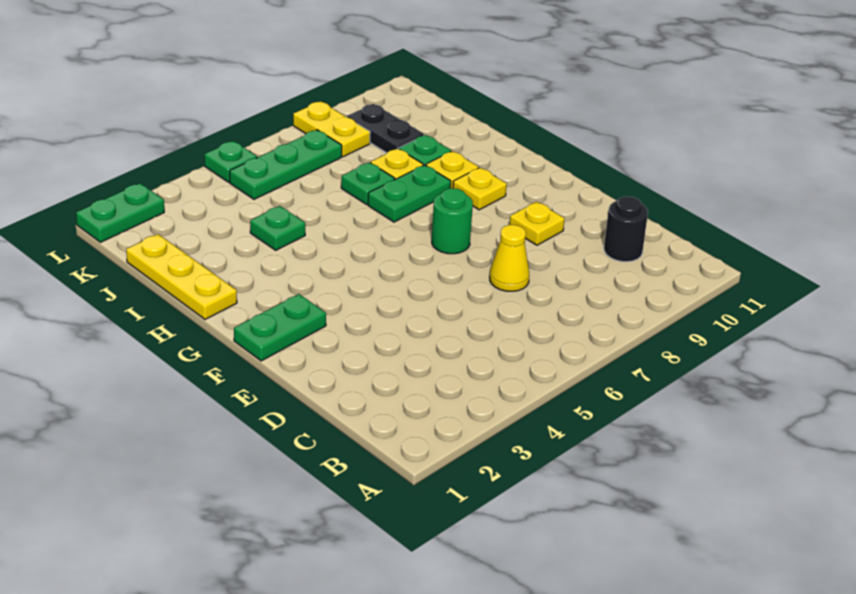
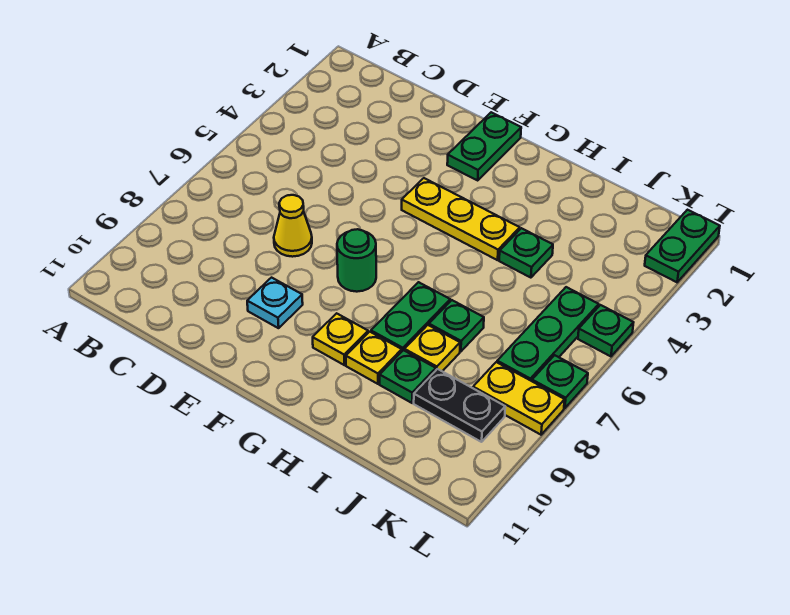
black 1x1 round brick [604,196,648,262] -> none
yellow 1x1 plate [510,202,565,245] -> cyan 1x1 plate [247,278,303,328]
yellow 1x3 plate [126,234,237,319] -> yellow 1x3 plate moved to [402,178,520,260]
none -> green 1x1 plate [532,355,588,408]

